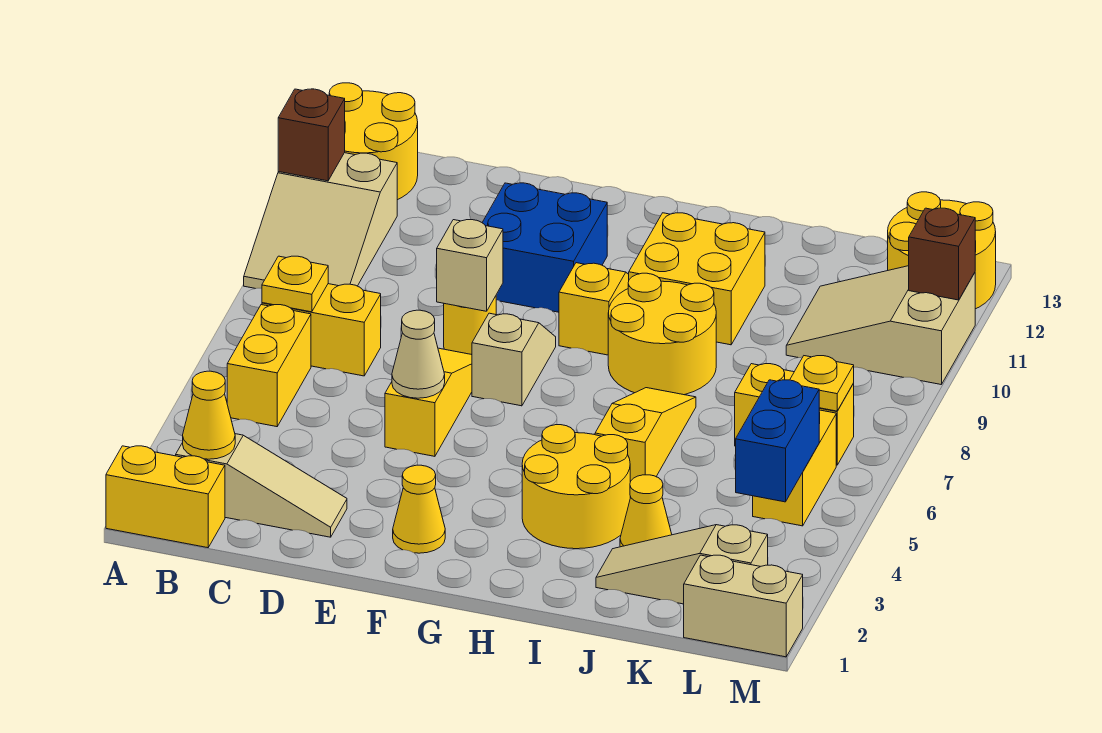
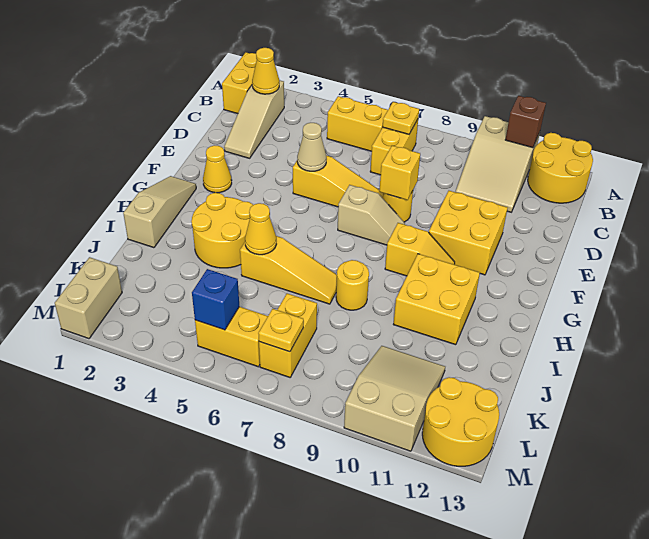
tan 2x3 slope [244,153,397,289] -> tan 2x3 slope turned to [456,116,540,212]
tan 1x1 brick [437,220,503,311] -> yellow 1x1 brick [379,146,420,200]
blue 2x2 brick [482,183,607,312] -> yellow 2x2 brick [429,191,508,275]
yellow 2x2 round brick [608,273,716,395] -> yellow 1x1 round brick [336,260,369,310]
tan 1x3 slope [596,525,768,604] -> tan 1x3 slope moved to [123,176,196,248]
yellow 1x1 cone [620,475,672,547] -> yellow 1x1 cone moved to [245,203,276,255]
blue 1x2 brick [736,380,819,502] -> blue 1x1 brick [192,269,239,330]
brown 1x1 brick [909,208,975,300] -> none

